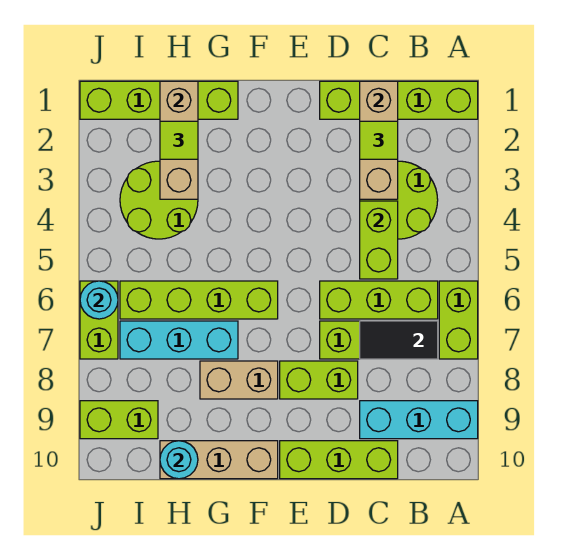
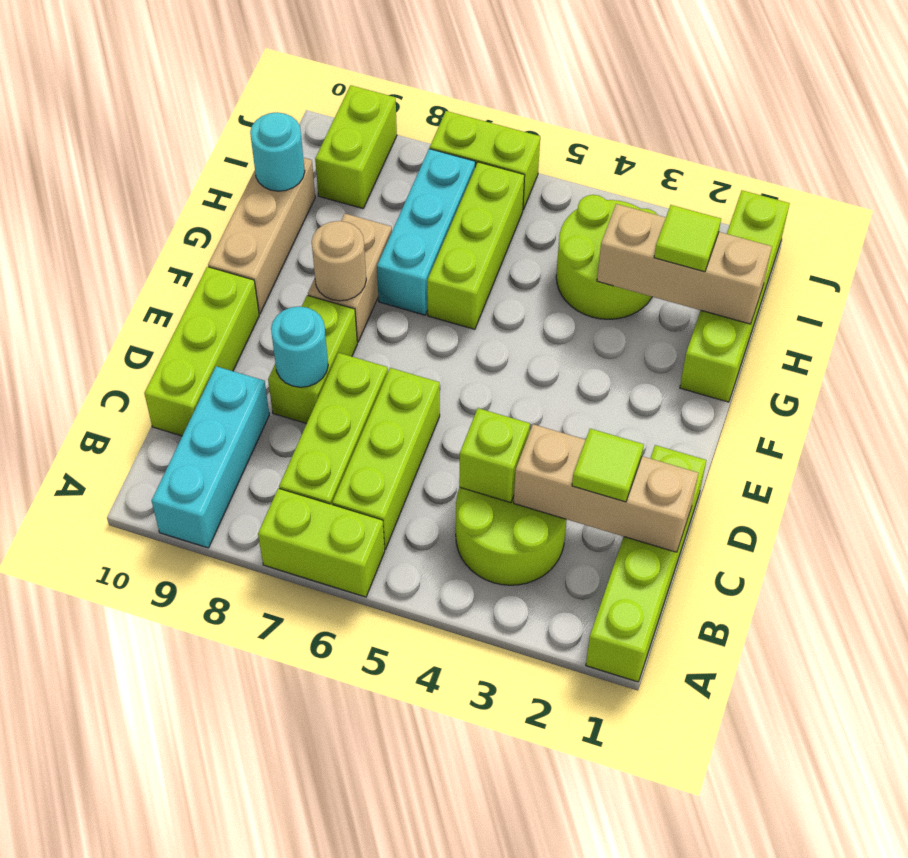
black 1x2 tile [360,321,438,359] -> none
lime 1x2 brick [360,201,398,279] -> lime 1x1 brick [459,408,530,503]
lime 1x4 brick [120,281,278,319] -> lime 1x3 brick [427,162,525,329]
none -> tan 1x1 round brick [312,221,366,301]
cyan 1x1 round brick [80,281,118,319] -> cyan 1x1 round brick moved to [271,306,328,387]

